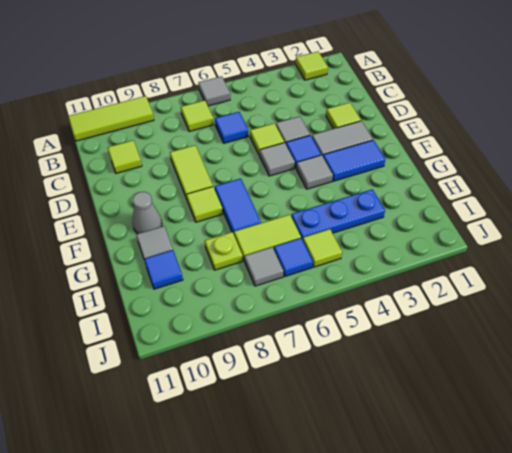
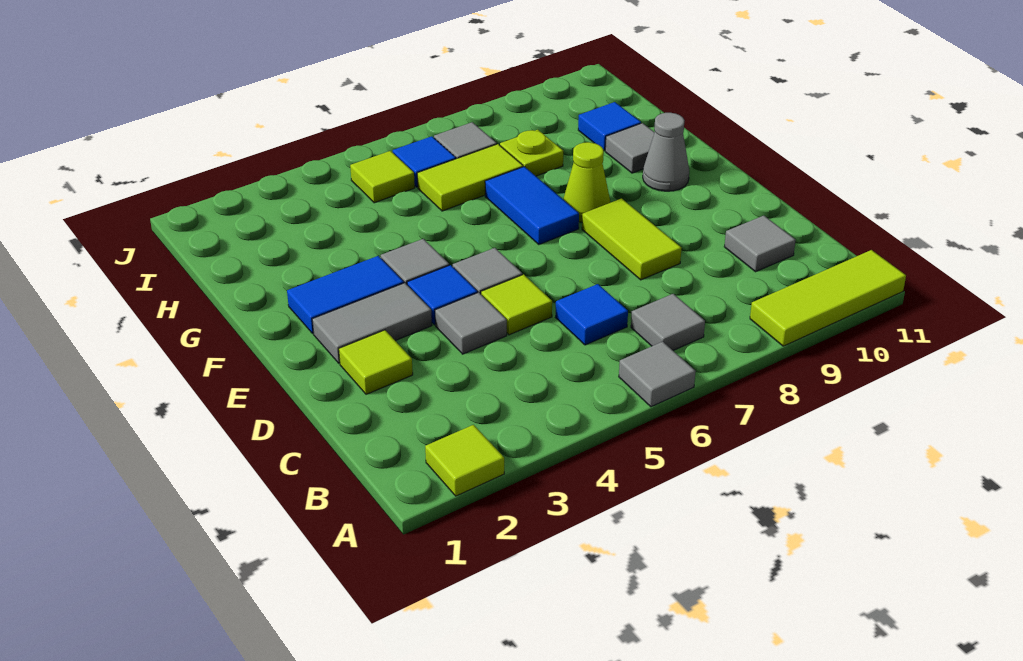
lime 1x1 tile [181,100,214,132] -> grey 1x1 tile [631,294,705,350]
lime 1x1 tile [108,140,142,173] -> grey 1x1 tile [724,216,796,272]
lime 1x1 tile [186,187,223,222] -> lime 1x1 cone [563,142,610,222]
blue 1x3 plate [291,189,385,239] -> none

